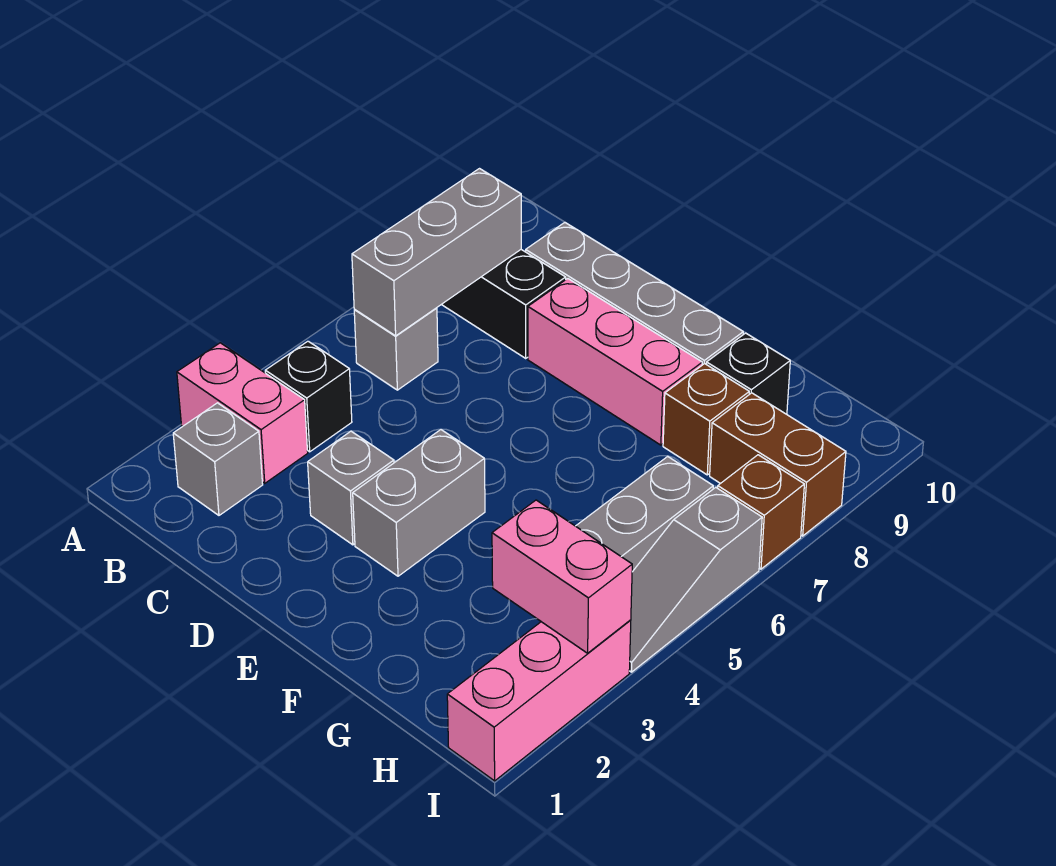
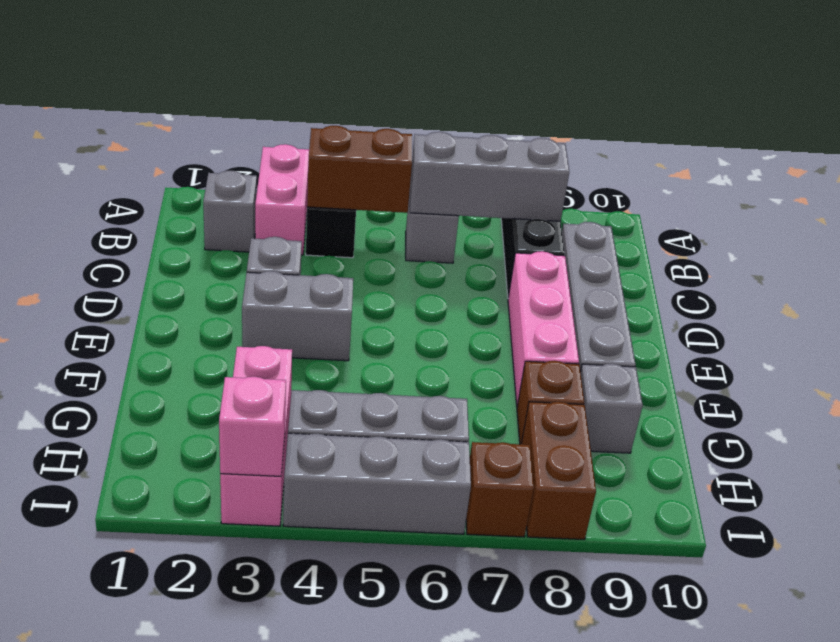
none -> brown 1x2 brick [307,126,412,213]
black 1x1 brick [706,333,790,414] -> grey 1x1 brick [580,364,643,453]
pink 1x2 brick [492,500,632,653] -> pink 1x1 brick [219,377,286,476]
pink 1x3 brick [447,620,631,781] -> pink 1x3 brick turned to [220,346,292,526]
grey 1x3 slope [629,487,762,672] -> grey 1x3 brick [283,433,471,534]

